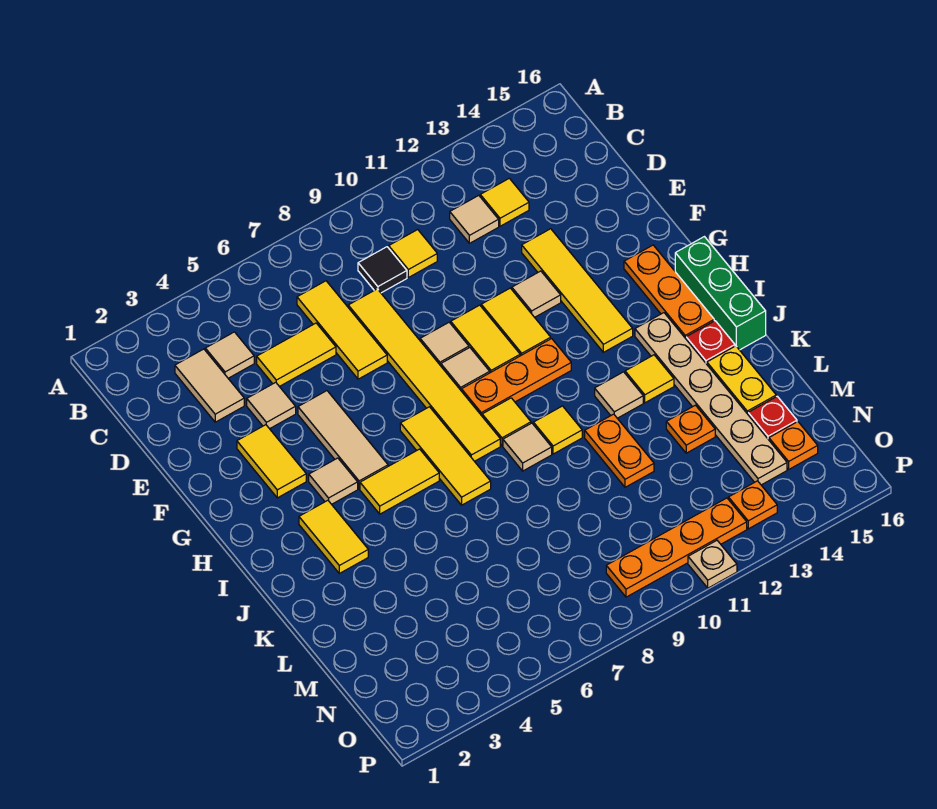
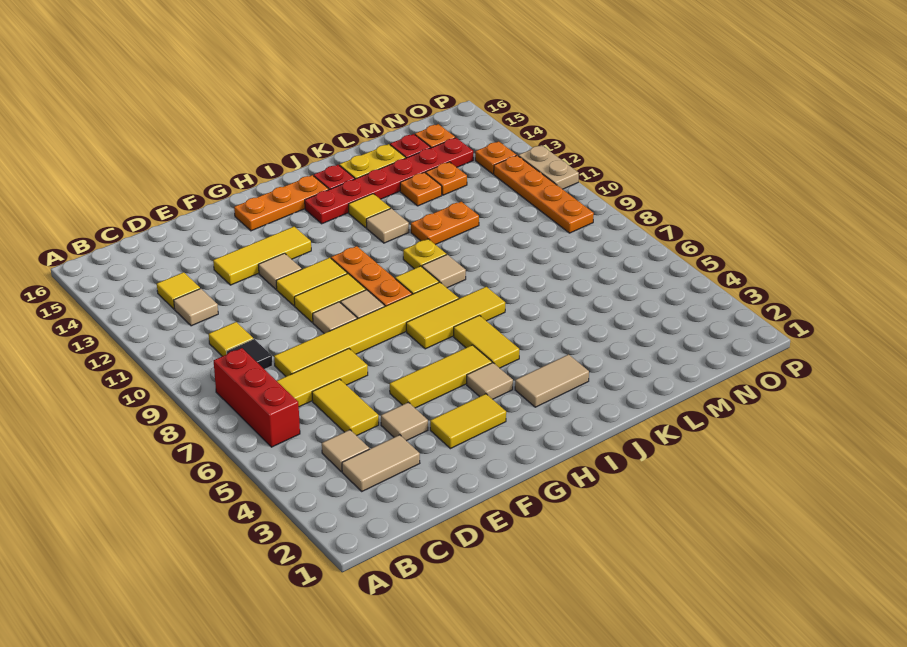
none -> red 1x3 brick [214,348,300,447]
yellow 1x4 tile [522,229,633,352] -> yellow 1x3 tile [213,227,311,285]
tan 1x3 tile [298,391,388,489] -> yellow 1x3 tile [390,345,492,408]
green 1x3 brick [675,237,766,350] -> none
yellow 1x2 tile [299,500,368,573] -> tan 1x2 tile [515,354,589,407]
tan 1x6 plate [635,313,787,485] -> red 1x6 plate [305,138,473,224]
yellow 1x1 tile [533,406,582,454] -> yellow 1x1 plate [403,239,446,269]
none -> orange 1x1 plate [426,162,467,195]
tan 1x1 plate [688,540,737,588] -> tan 1x2 plate [518,145,579,189]

